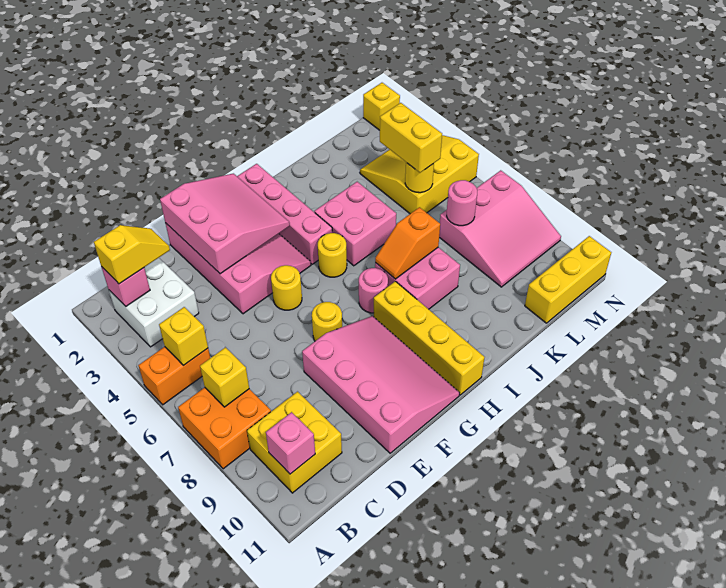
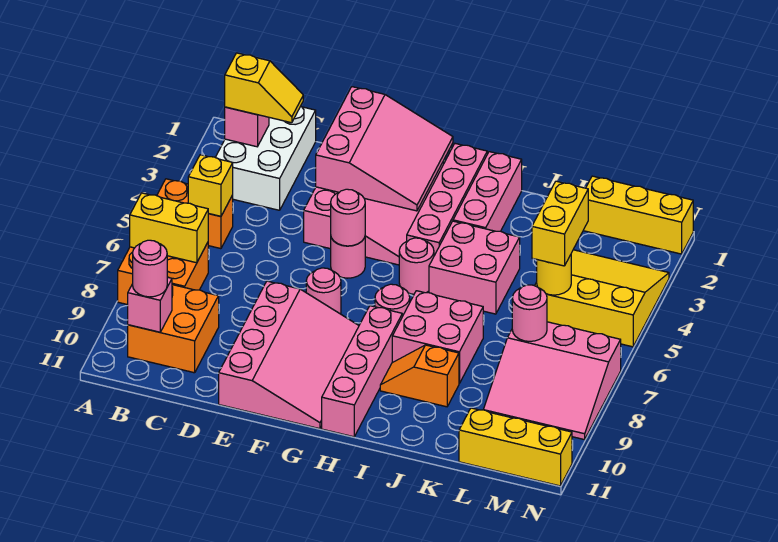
white 2x2 brick [109,258,199,347] -> white 2x3 brick [216,106,316,210]
yellow 1x1 brick [200,347,249,407] -> yellow 1x2 brick [130,193,208,263]
yellow 2x2 brick [247,392,342,493] -> orange 2x2 brick [128,285,219,373]
none -> pink 1x1 round brick [133,240,167,297]
yellow 1x1 round brick [271,265,302,310] -> pink 1x1 round brick [331,237,365,278]
none -> pink 1x1 round brick [331,189,365,246]
yellow 1x1 round brick [312,302,342,341] -> pink 1x1 round brick [306,268,341,314]
yellow 1x1 round brick [318,233,347,277] -> pink 1x1 round brick [399,238,434,294]
yellow 1x4 brick [374,281,485,395] -> pink 1x4 brick [322,306,402,437]
none -> pink 1x3 brick [453,152,522,231]
orange 1x2 slope [375,207,440,279] -> orange 1x2 slope moved to [380,345,459,407]
yellow 1x1 brick [363,83,400,130] -> yellow 1x3 brick [583,176,693,254]

